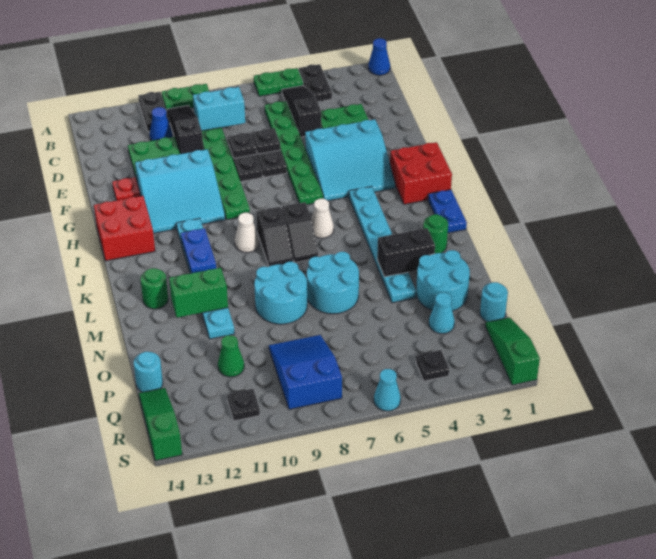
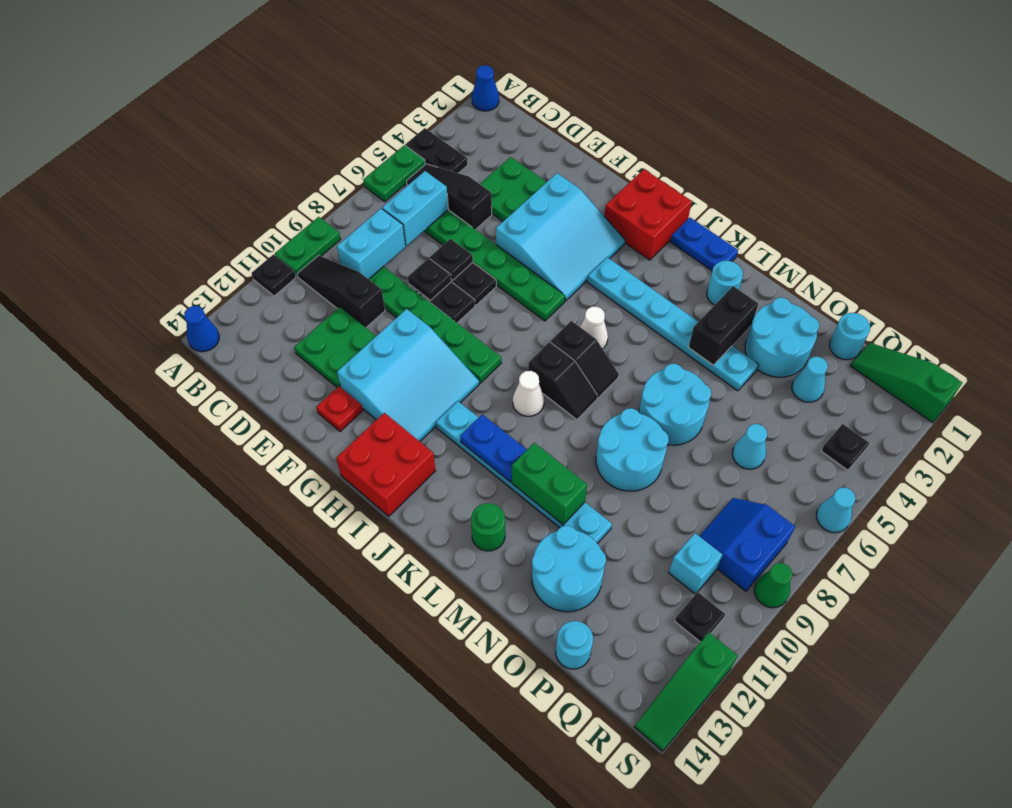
black 1x2 plate [138,92,170,132] -> black 1x1 plate [252,255,296,296]
none -> cyan 1x2 brick [382,171,448,246]
blue 1x1 cone [150,107,173,141] -> blue 1x1 cone moved to [184,306,219,352]
green 1x1 round brick [423,214,448,253] -> cyan 1x1 round brick [707,261,743,305]
green 1x2 brick [169,268,228,318] -> green 1x2 brick turned to [512,443,587,525]
none -> cyan 2x2 round brick [532,526,606,612]
none -> cyan 1x1 cone [732,424,767,469]
blue 2x3 slope [269,335,342,409] -> blue 2x2 slope [700,498,795,591]
green 1x1 cone [218,335,244,377] -> green 1x1 cone moved to [754,563,792,608]
none -> cyan 1x1 brick [669,533,723,594]
green 1x3 slope [139,388,182,461] -> green 1x3 slope turned to [635,633,738,751]

